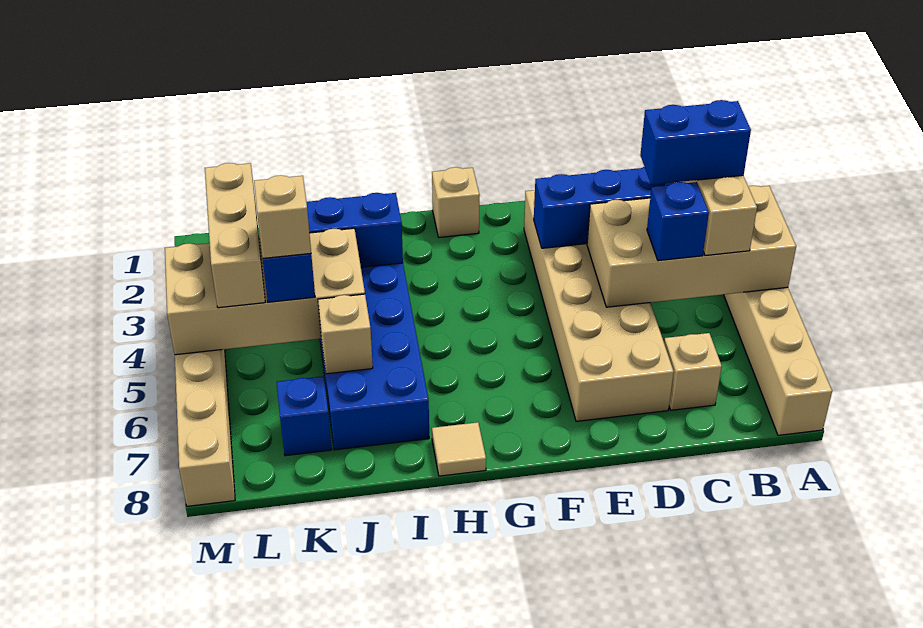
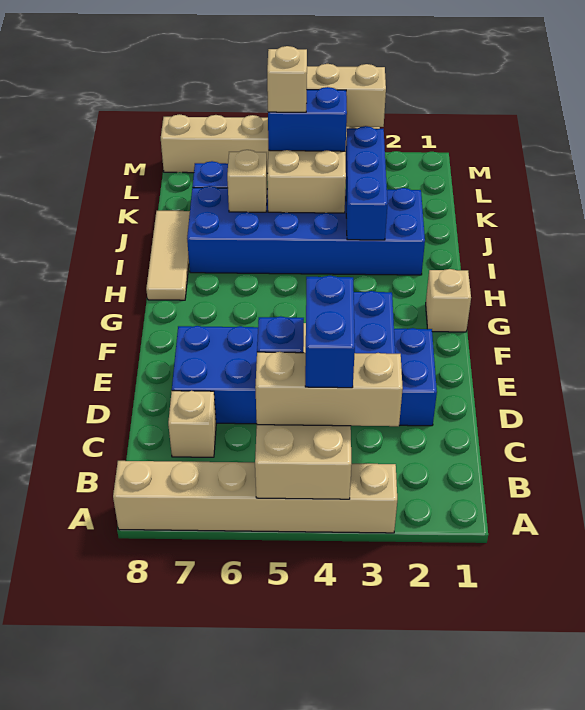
tan 2x6 brick [524,190,674,421] -> blue 2x6 brick [172,326,437,426]
tan 1x1 tile [432,422,486,476] -> tan 1x3 tile [146,211,190,300]

